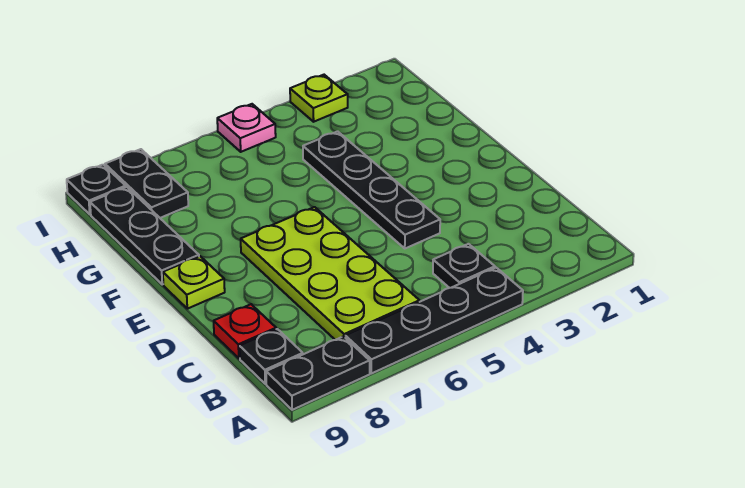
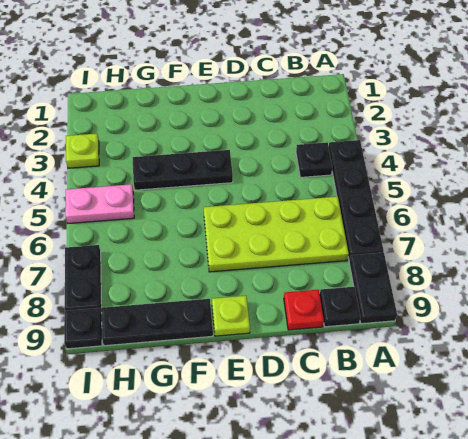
black 1x4 plate [303,131,440,248] -> black 1x3 plate [133,150,233,190]
black 1x2 plate [105,149,188,218] -> black 1x2 plate turned to [65,245,102,313]
pink 1x1 plate [217,104,276,152] -> pink 1x2 plate [65,184,134,224]

